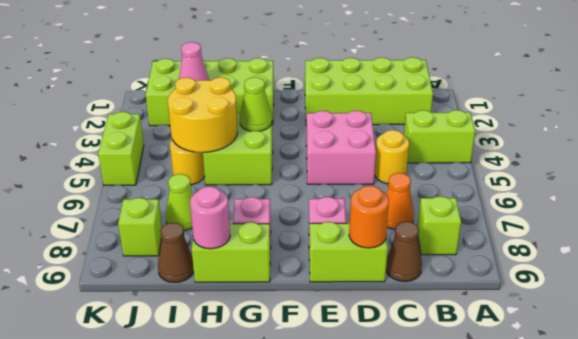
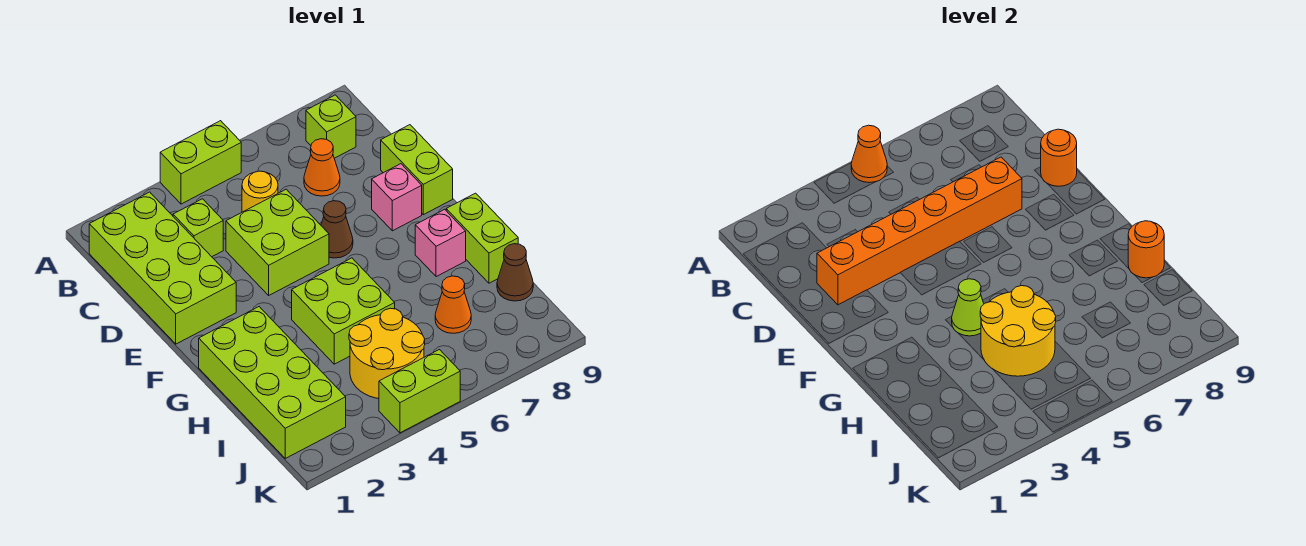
lime 1x2 brick [404,110,475,163] -> lime 1x2 brick turned to [160,121,241,204]
none -> orange 1x1 cone [851,125,887,183]
brown 1x1 cone [386,221,422,281] -> brown 1x1 cone moved to [321,201,353,258]
none -> orange 1x6 brick [817,157,1022,305]
pink 2x2 brick [306,111,376,184] -> lime 2x2 brick [226,189,329,295]
pink 1x1 round brick [190,186,230,249] -> orange 1x1 round brick [1128,221,1164,278]
pink 1x1 cone [179,42,209,81] -> none
yellow 1x1 round brick [170,140,205,185] -> yellow 2x2 round brick [349,308,425,399]
lime 1x1 cone [166,174,193,231] -> orange 1x1 cone [435,276,471,333]
lime 1x1 brick [118,198,162,256] -> lime 1x1 brick moved to [173,199,223,257]

